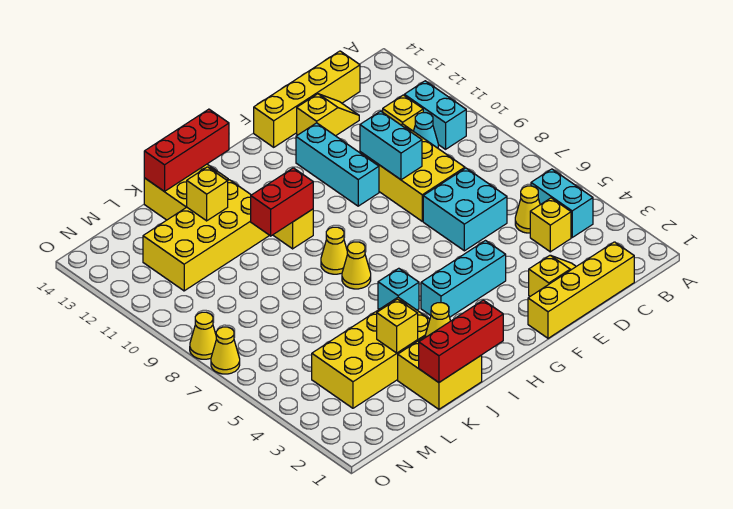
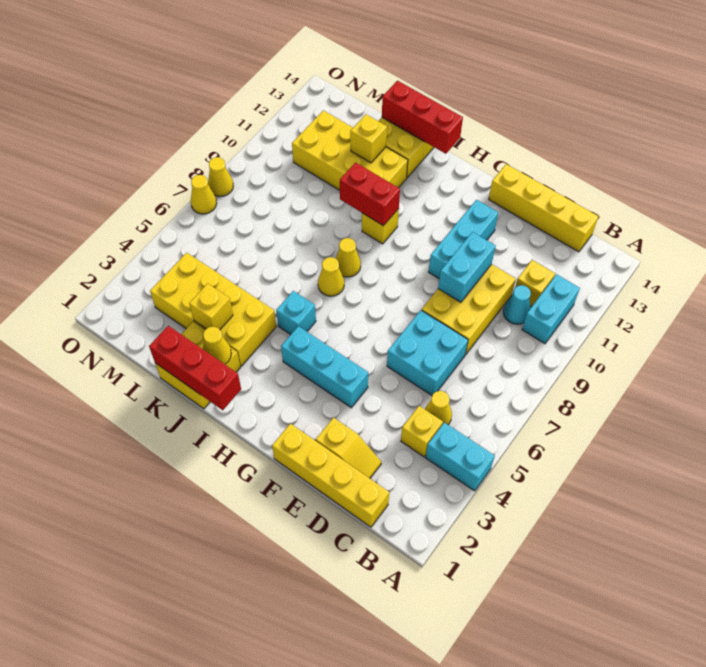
cyan 1x2 brick [531,169,593,237] -> cyan 1x2 brick turned to [425,422,495,491]
yellow 1x2 slope [297,94,359,136] -> none

